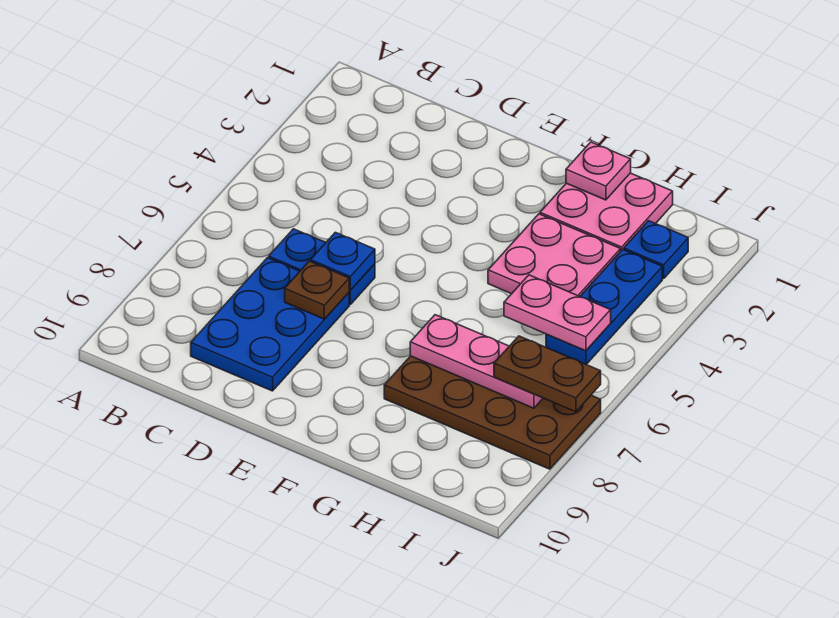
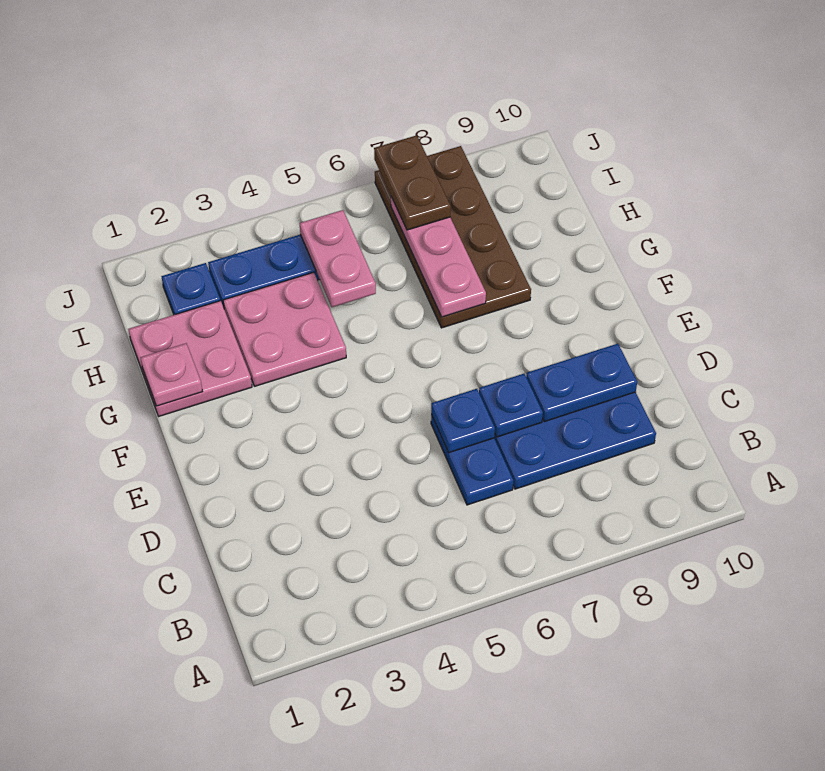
brown 1x1 plate [285,261,349,319] -> blue 1x1 plate [479,374,543,437]
none -> blue 1x2 plate [526,344,637,422]

